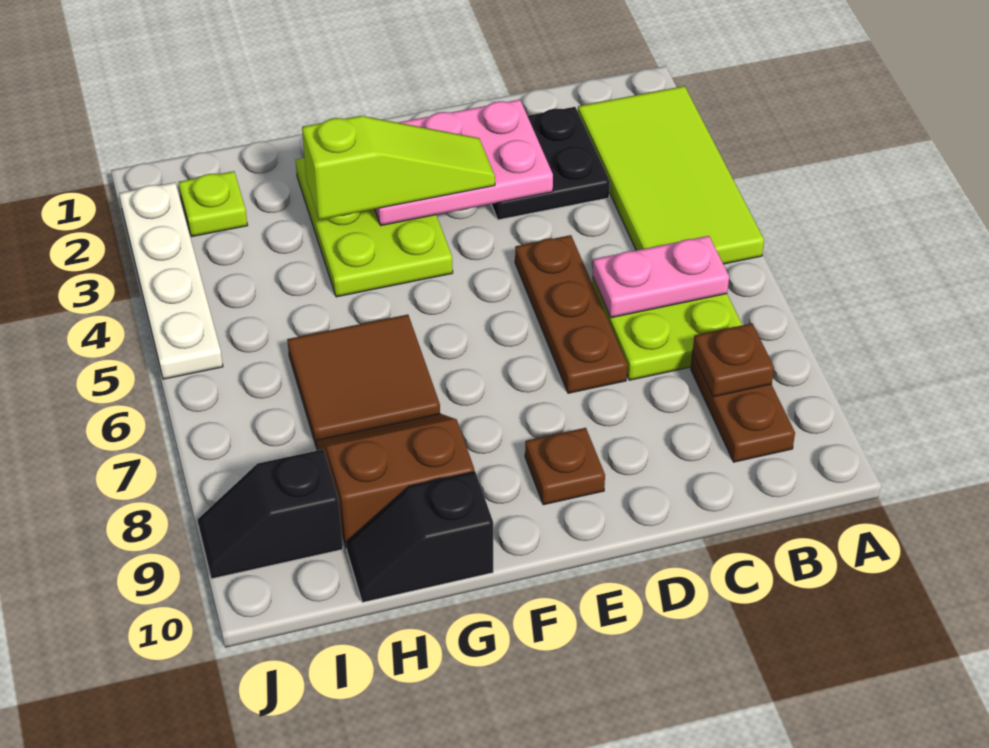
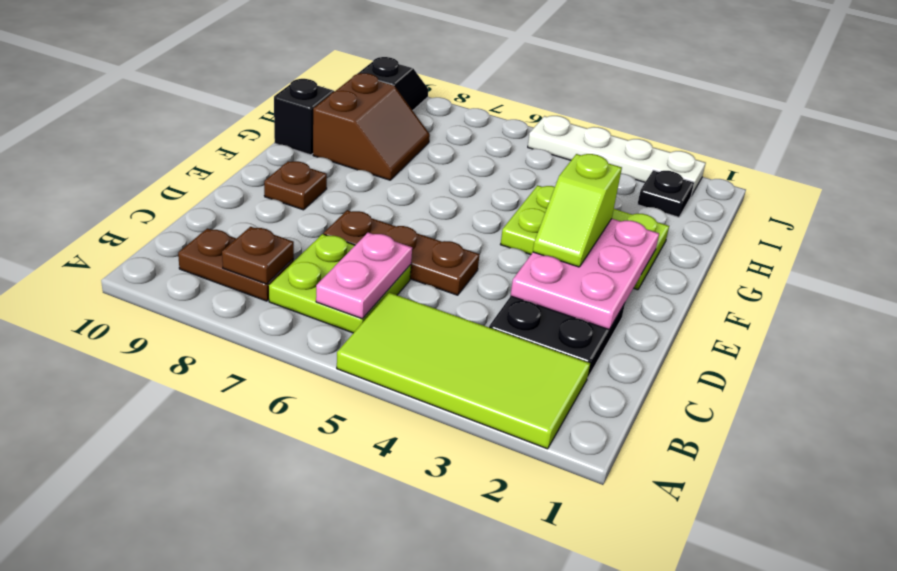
lime 1x3 slope [302,116,495,220] -> lime 1x2 slope [533,154,622,267]
brown 2x2 tile [287,314,440,447] -> none
lime 1x1 plate [179,171,248,237] -> black 1x1 plate [637,170,694,217]

